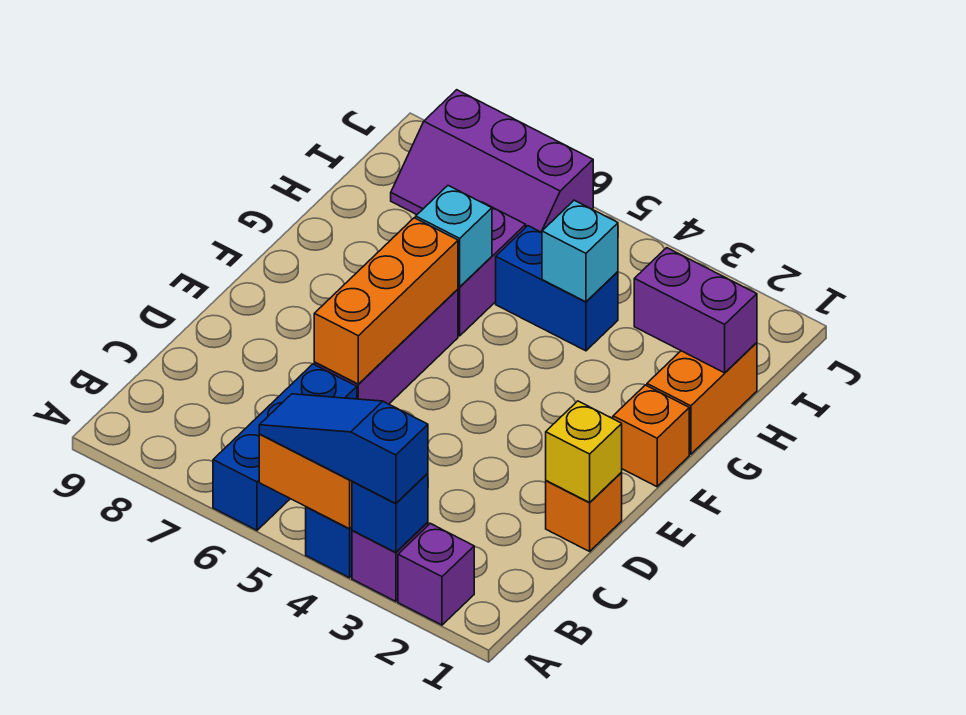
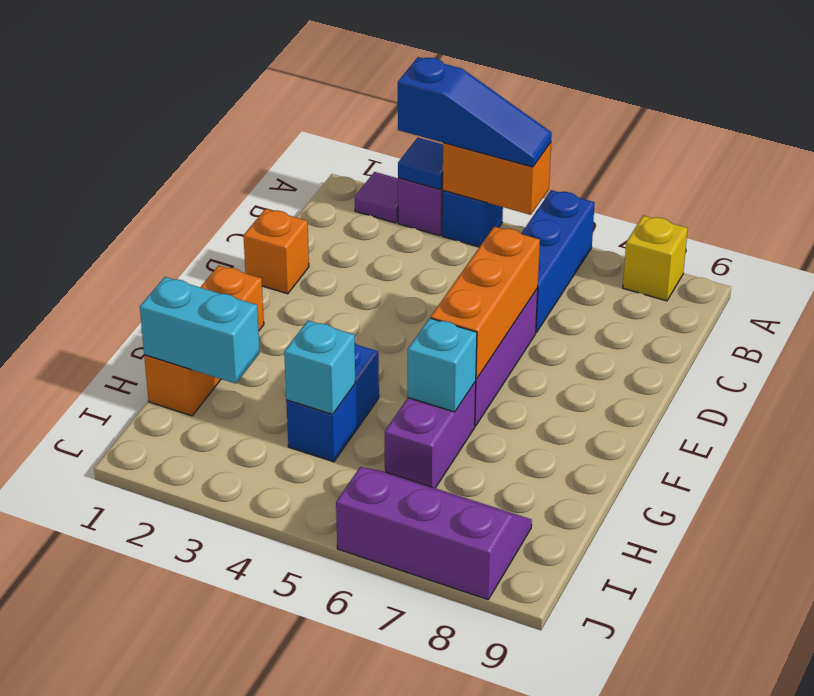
purple 1x1 brick [398,524,474,625] -> purple 1x1 tile [355,172,398,223]
blue 1x1 brick [352,473,428,552] -> blue 1x1 tile [398,138,443,189]
yellow 1x1 brick [546,401,622,502] -> yellow 1x1 brick moved to [623,216,688,301]
purple 1x2 brick [634,248,757,373] -> cyan 1x2 brick [140,277,260,384]
blue 1x2 brick [496,226,618,351] -> blue 1x2 brick turned to [286,343,379,462]

